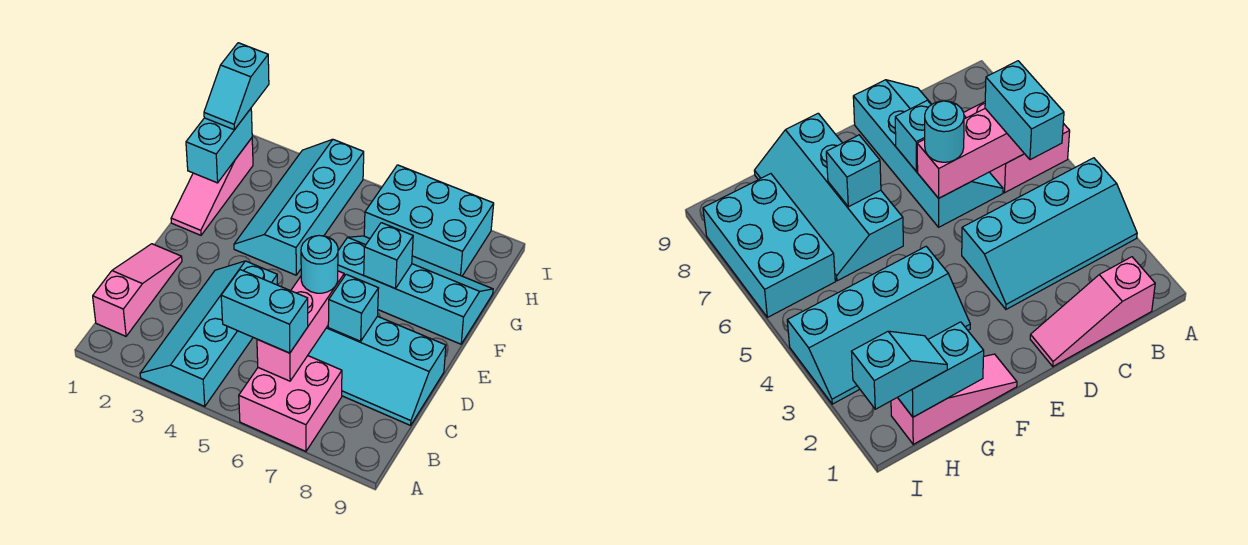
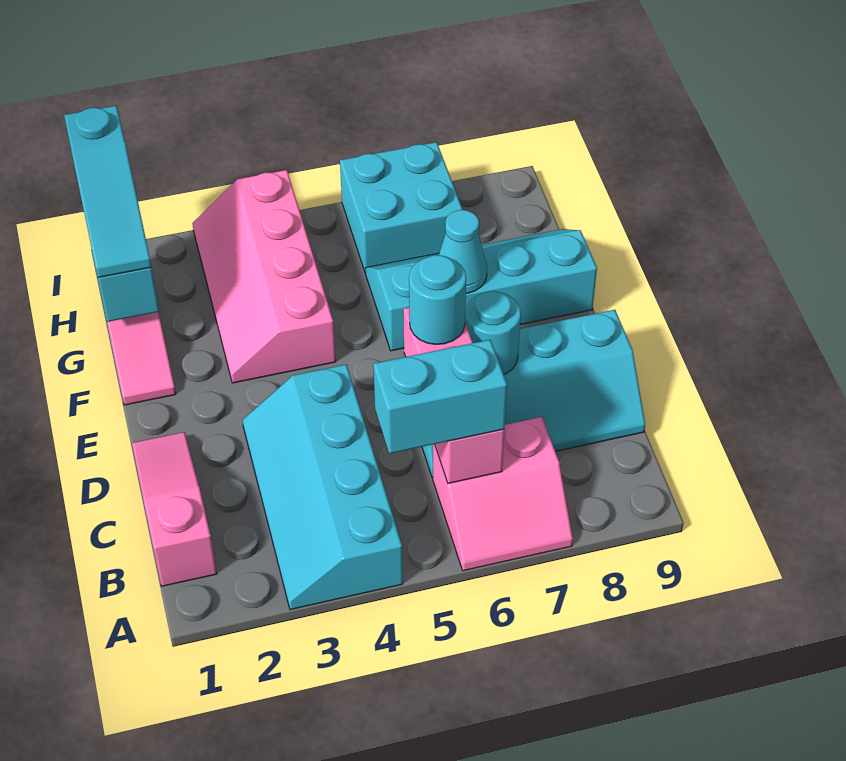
pink 2x2 brick [239,356,342,451] -> pink 2x2 slope [433,417,573,571]
cyan 1x1 brick [328,274,379,341] -> cyan 1x1 round brick [465,291,521,374]
cyan 2x4 slope [234,139,364,275] -> pink 2x4 slope [192,170,336,383]
cyan 1x1 brick [364,223,413,288] -> cyan 1x1 cone [439,210,487,293]
cyan 1x2 slope [204,43,269,130] -> cyan 1x3 slope [64,106,151,278]
cyan 2x3 brick [364,165,494,276] -> cyan 2x2 brick [340,142,463,273]

